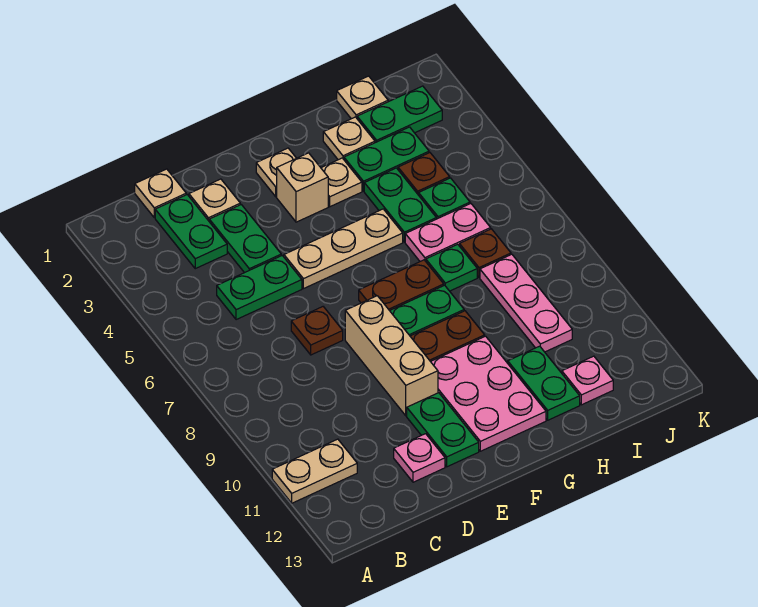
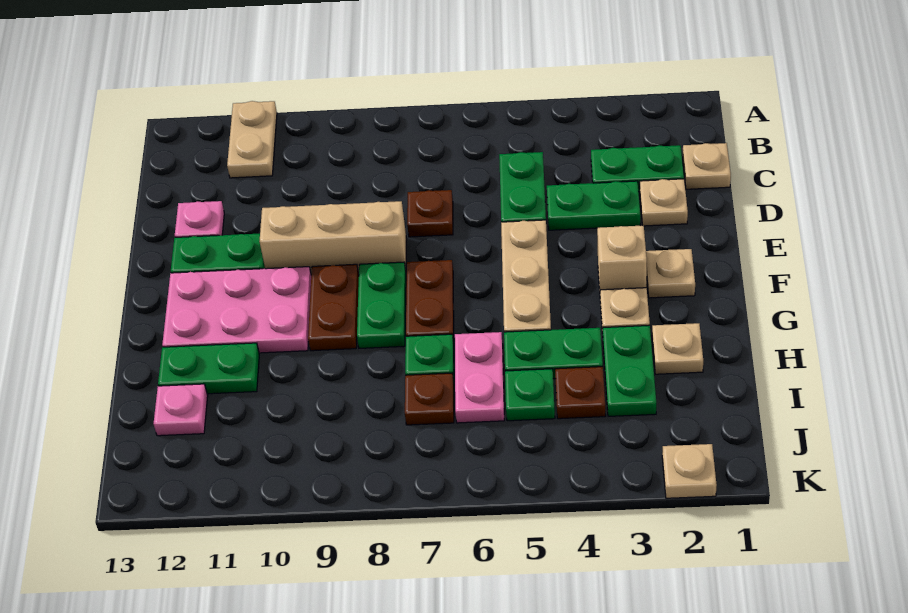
tan 1x1 plate [337,76,388,119] -> tan 1x1 plate moved to [662,444,717,498]
green 1x2 plate [357,86,442,143] -> none
pink 1x3 plate [480,254,572,352] -> none

